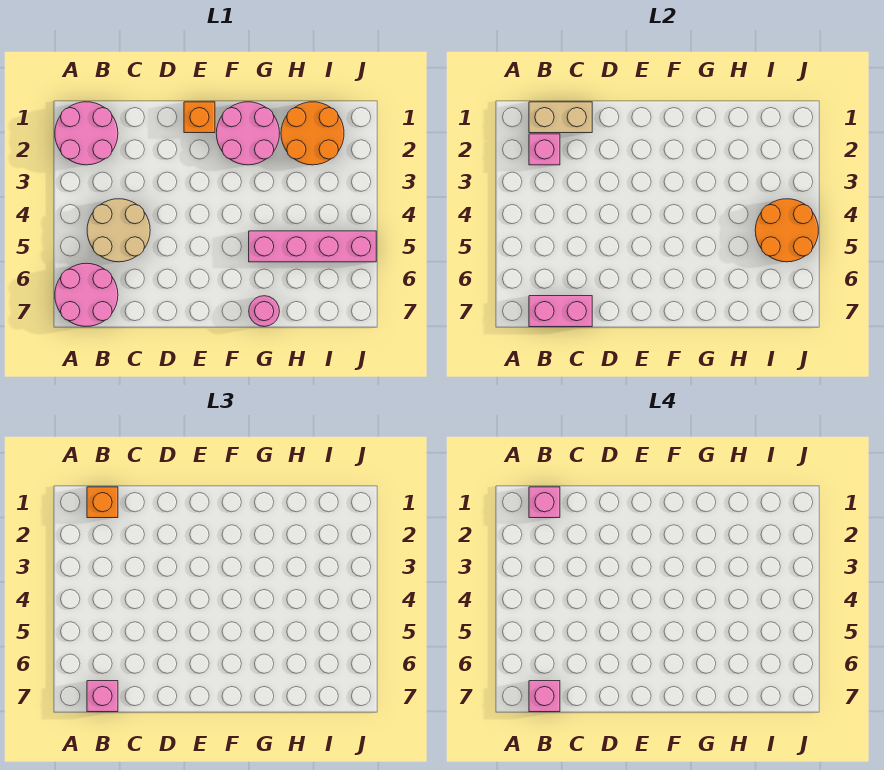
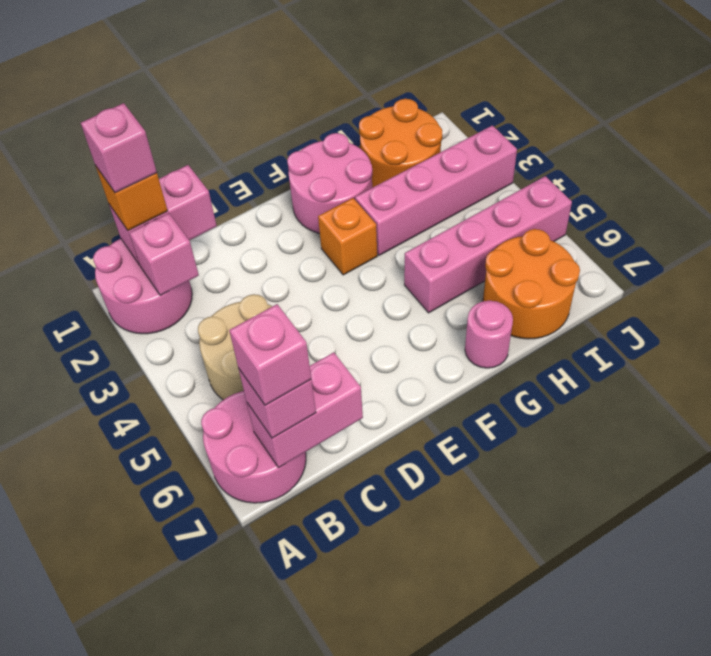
tan 1x2 brick [529,102,592,133] -> pink 1x2 brick [109,165,217,265]
orange 1x1 brick [184,102,215,133] -> orange 1x1 brick moved to [318,198,377,275]
none -> pink 1x4 brick [355,125,517,255]
orange 2x2 round brick [755,199,818,262] -> orange 2x2 round brick moved to [483,229,580,339]

